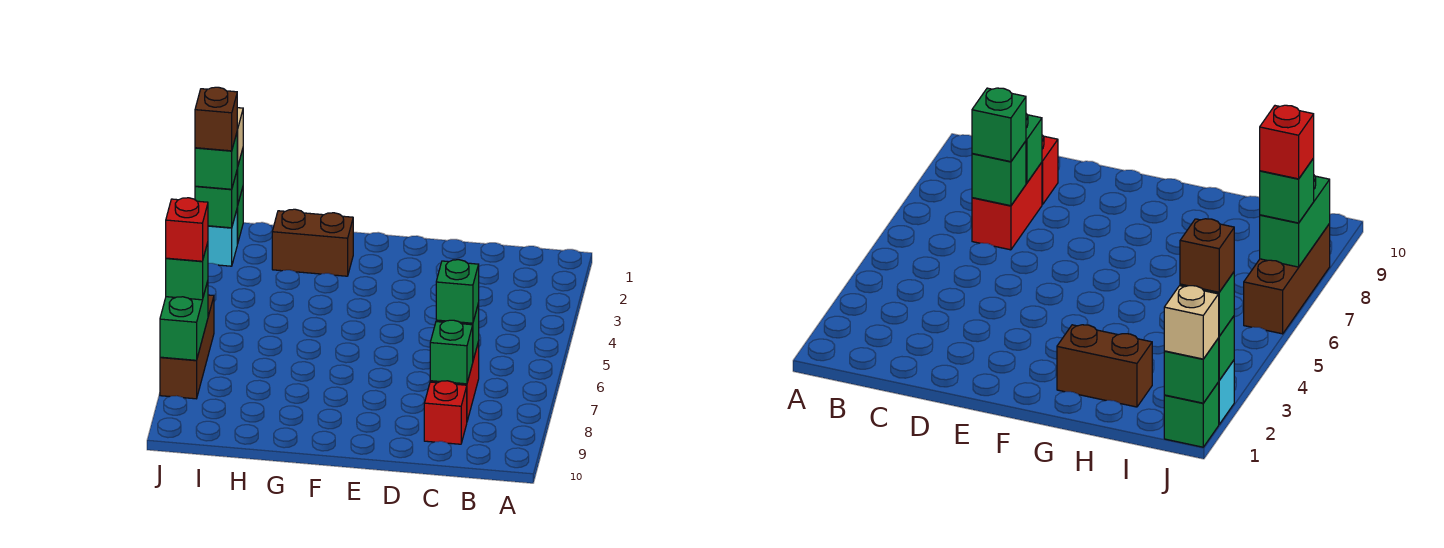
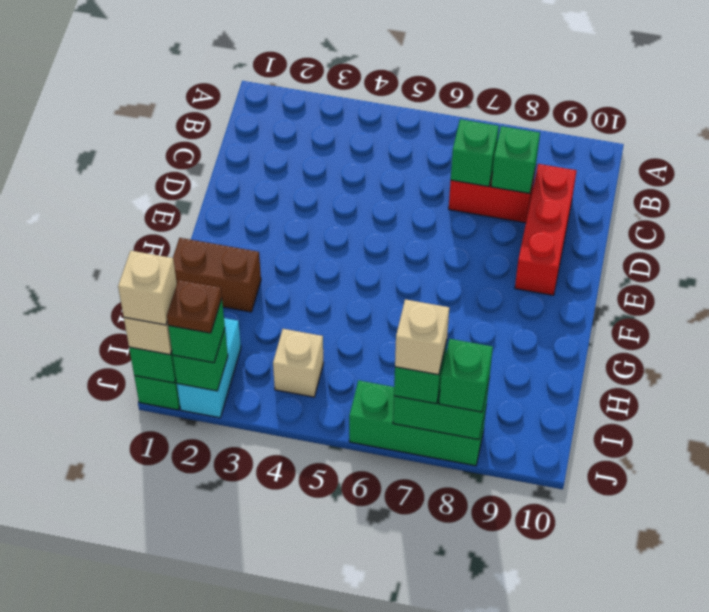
green 1x1 brick [436,260,479,323] -> green 1x1 brick moved to [439,339,493,412]
red 1x1 brick [424,381,467,444] -> red 1x3 brick [515,164,576,295]
brown 1x2 brick [272,209,353,276] -> brown 1x2 brick turned to [173,238,261,312]
none -> tan 1x1 brick [273,329,324,397]
none -> tan 1x1 brick [118,251,177,325]
cyan 1x1 brick [208,210,237,266] -> cyan 1x2 brick [177,318,241,418]
brown 1x1 brick [195,87,237,151] -> brown 1x1 plate [167,280,222,333]
brown 1x3 brick [160,295,214,399] -> green 1x3 brick [349,380,486,466]
red 1x1 brick [166,198,208,261] -> tan 1x1 brick [395,299,449,375]

